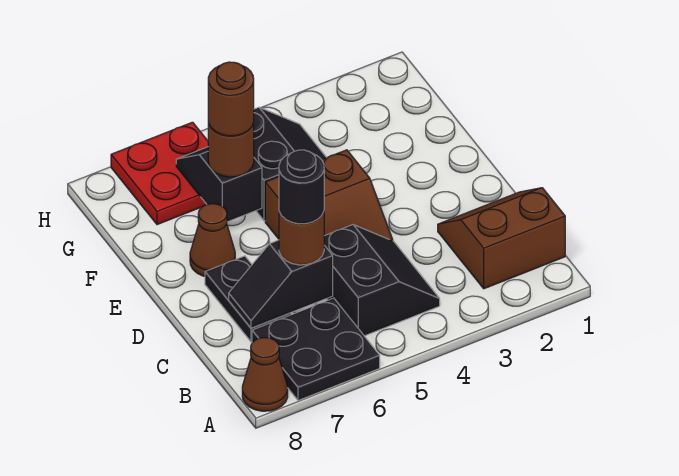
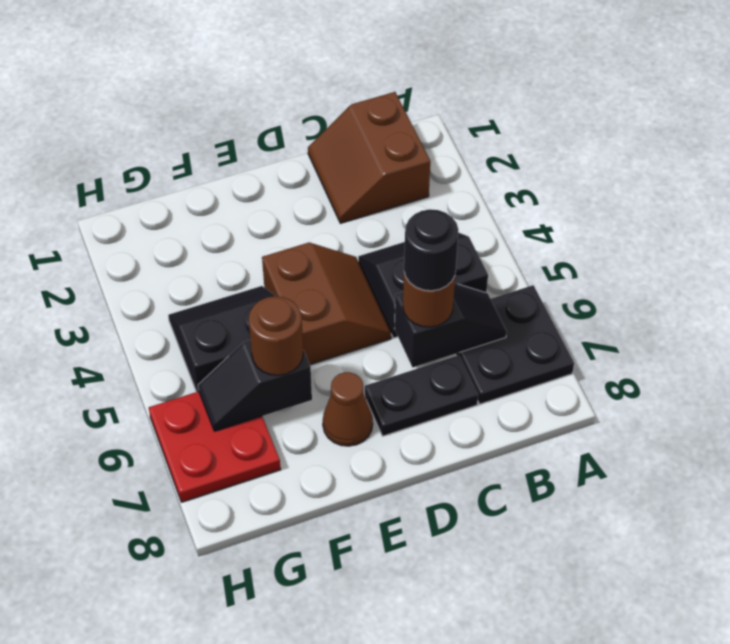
brown 1x1 cone [242,338,288,411] -> none
black 1x2 slope [229,240,333,328] -> black 1x2 slope turned to [394,283,507,367]
brown 1x1 round brick [208,62,254,136] -> none

